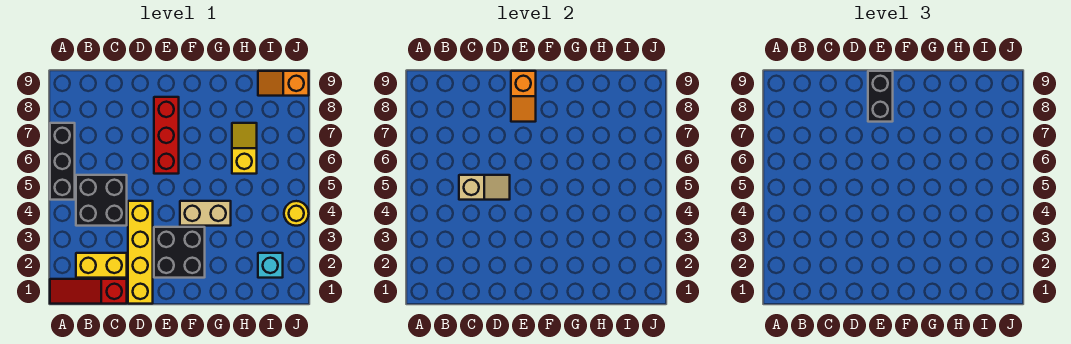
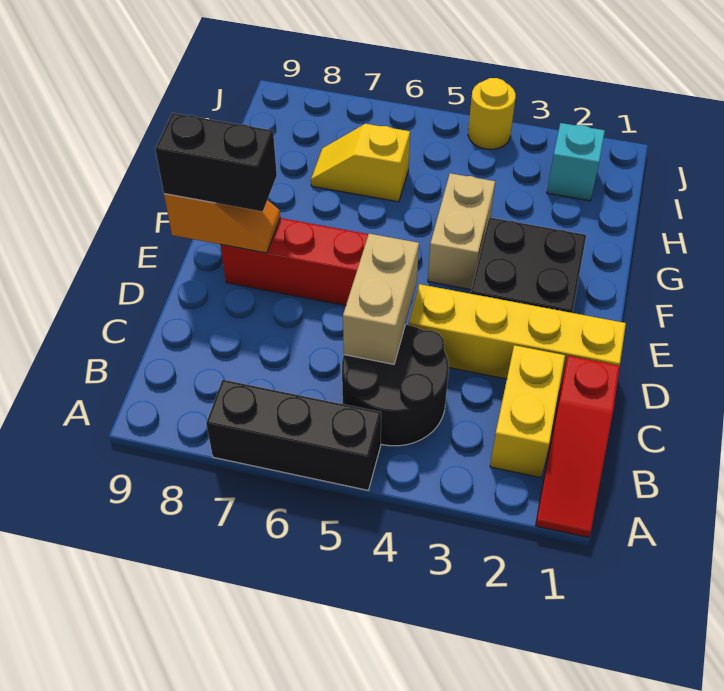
black 2x2 brick [76,175,127,226] -> black 2x2 round brick [342,324,449,446]
tan 1x2 slope [459,175,510,200] -> tan 1x2 brick [343,234,419,364]
orange 1x2 slope [258,71,309,96] -> none

